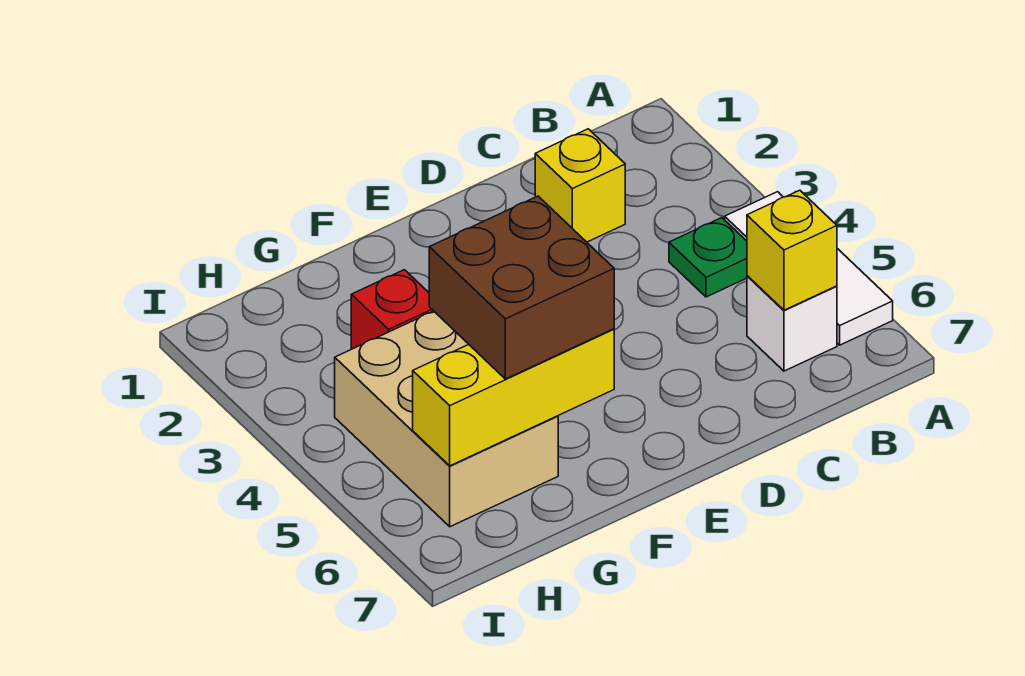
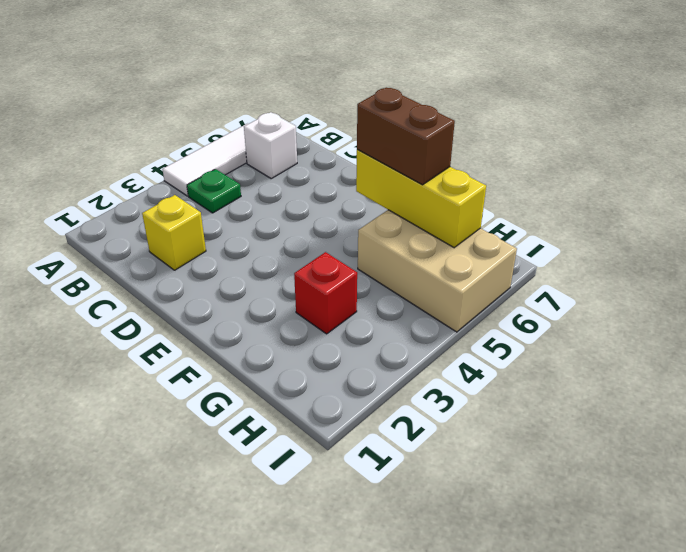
yellow 1x1 brick [747,190,837,310] -> none
brown 2x2 brick [429,196,614,379] -> brown 1x2 brick [357,88,455,185]
tan 2x3 brick [335,311,558,527] -> tan 2x3 brick turned to [358,210,517,332]

